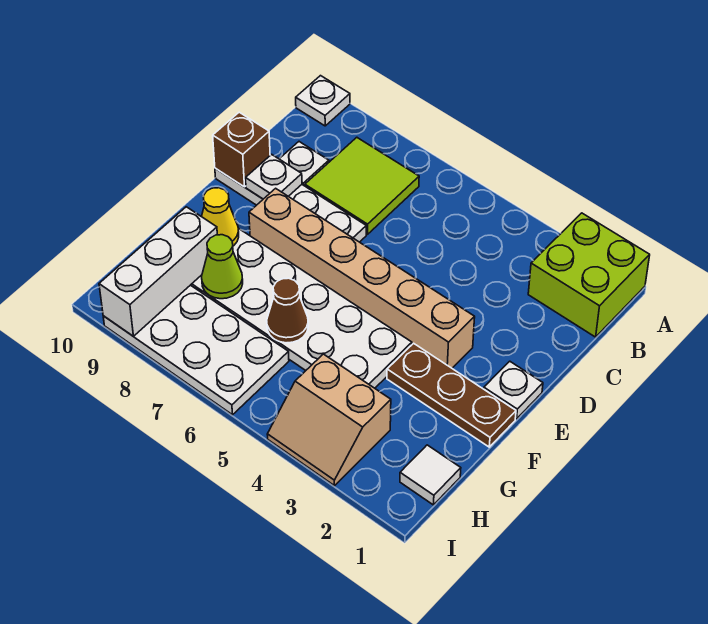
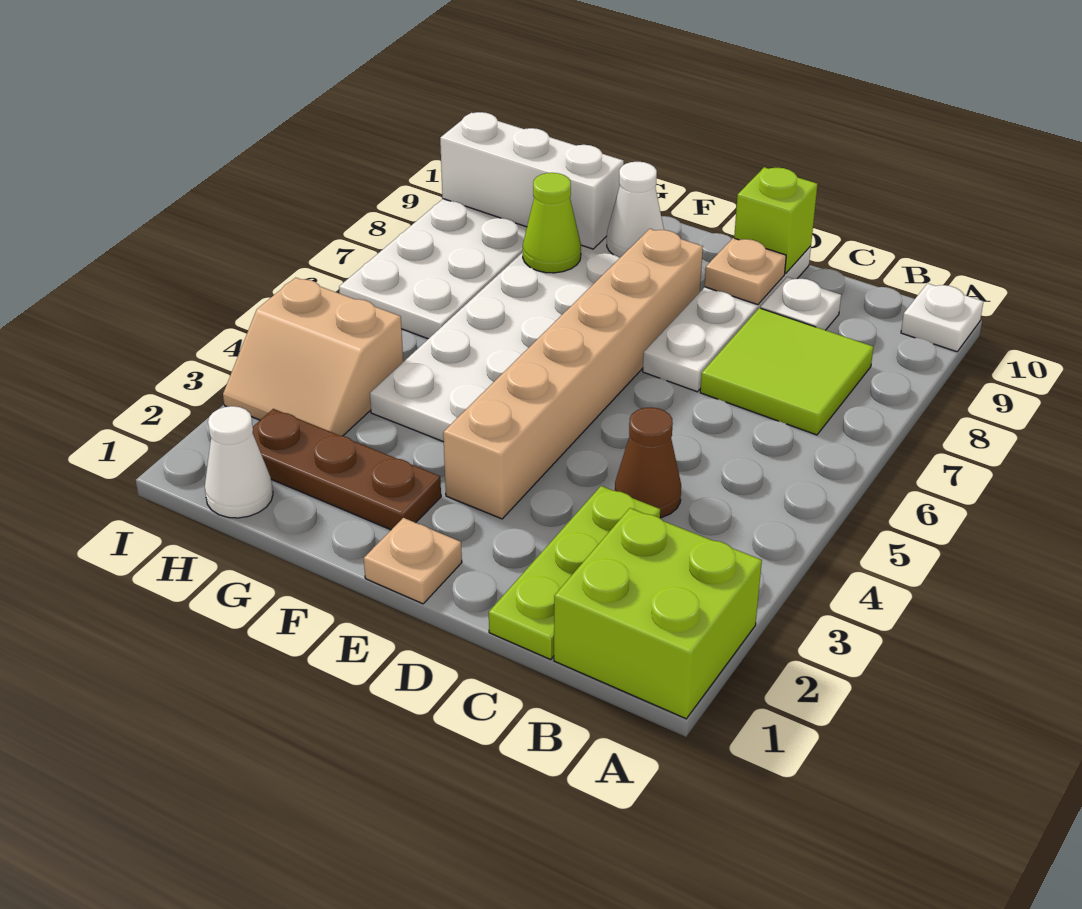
none -> lime 1x3 plate [489,486,660,659]
white 1x1 plate [246,154,302,199] -> tan 1x1 plate [704,238,786,305]
brown 1x1 brick [213,112,270,187] -> lime 1x1 brick [734,167,817,274]
white 1x1 plate [484,361,543,419] -> tan 1x1 plate [364,518,462,604]
brown 1x3 plate [387,343,516,447] -> brown 1x3 plate turned to [253,409,441,530]
yellow 1x1 cone [202,188,239,246] -> white 1x1 cone [607,162,664,258]
brown 1x1 cone [267,278,308,343] -> brown 1x1 cone moved to [615,407,681,518]
white 1x1 tile [400,445,461,505] -> white 1x1 cone [205,406,273,518]
tan 2x2 slope [267,354,391,486] -> tan 2x2 slope turned to [223,277,403,436]

